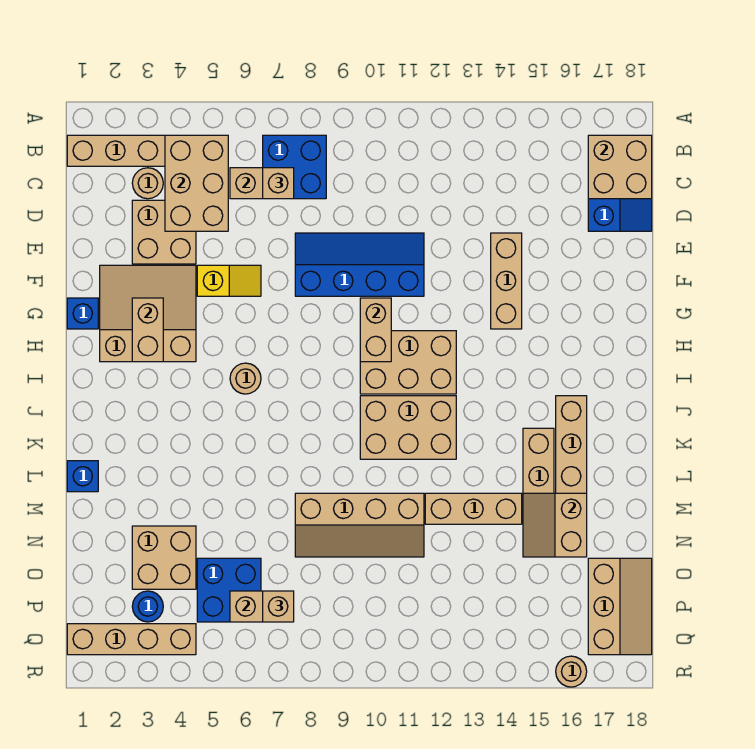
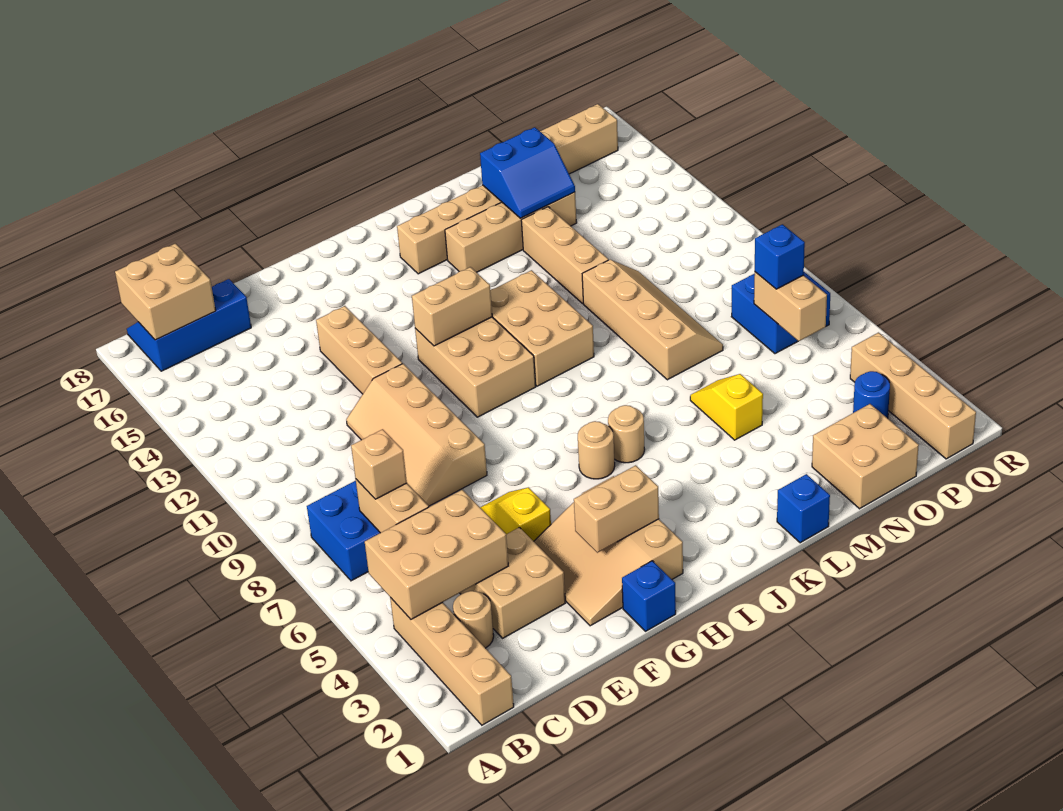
blue 2x4 slope [295,233,424,296] -> tan 2x4 slope [346,364,487,506]
tan 1x3 brick [491,233,522,329] -> tan 1x3 brick turned to [316,306,402,394]
tan 1x2 brick [360,298,391,362] -> tan 1x2 brick moved to [412,267,492,346]
none -> yellow 1x2 slope [690,374,763,440]
tan 2x2 slope [523,493,587,557] -> blue 2x2 slope [480,127,575,218]
tan 2x2 brick [132,526,196,589] -> tan 2x2 brick moved to [812,404,919,509]
blue 2x2 brick [197,558,261,622] -> blue 2x2 brick moved to [731,272,830,354]
tan 1x1 brick [263,591,294,622] -> blue 1x1 brick [755,224,805,289]
tan 1x1 round brick [556,656,587,687] -> tan 1x1 round brick moved to [608,405,645,463]

